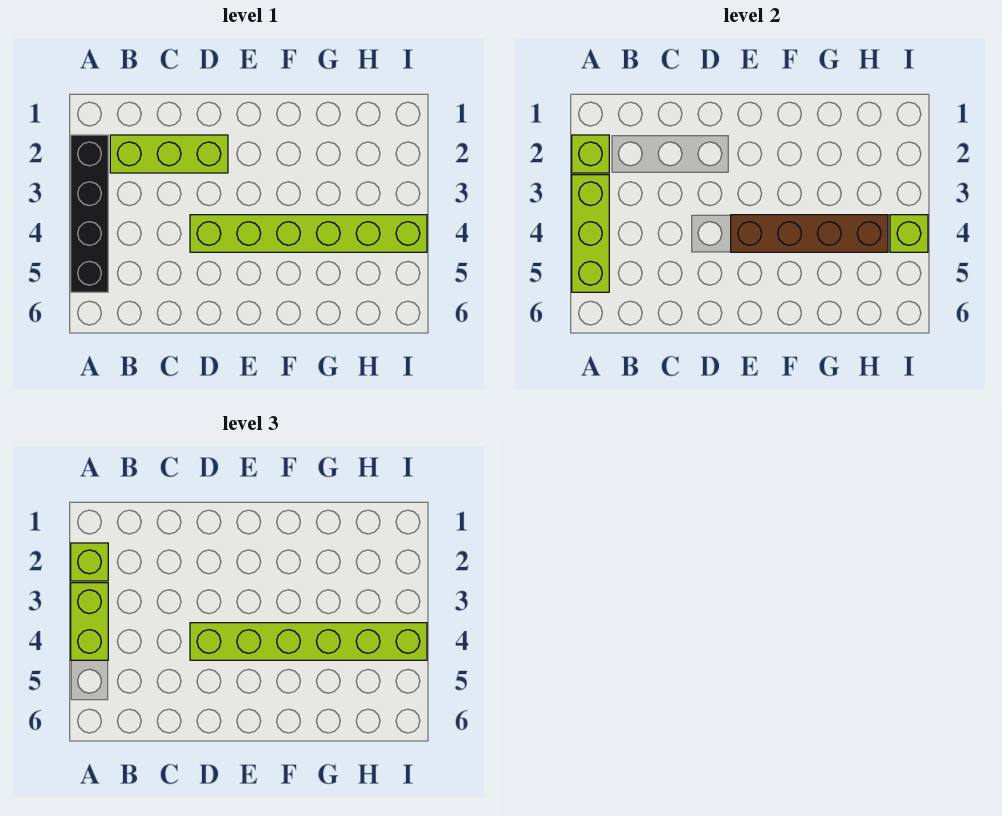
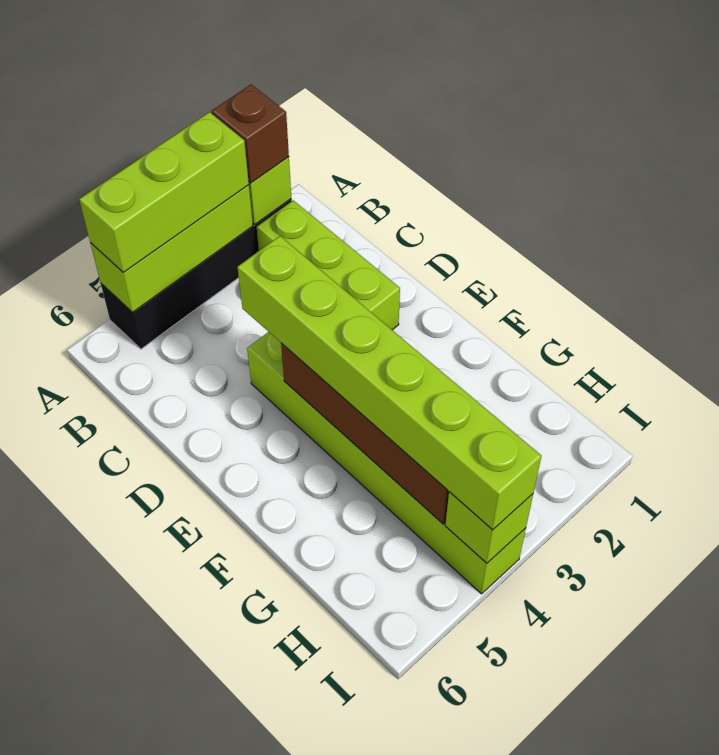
lime 1x1 brick [71,543,108,581] -> brown 1x1 brick [212,84,289,183]
lime 1x2 brick [71,583,108,660] -> lime 1x3 brick [79,112,249,273]

